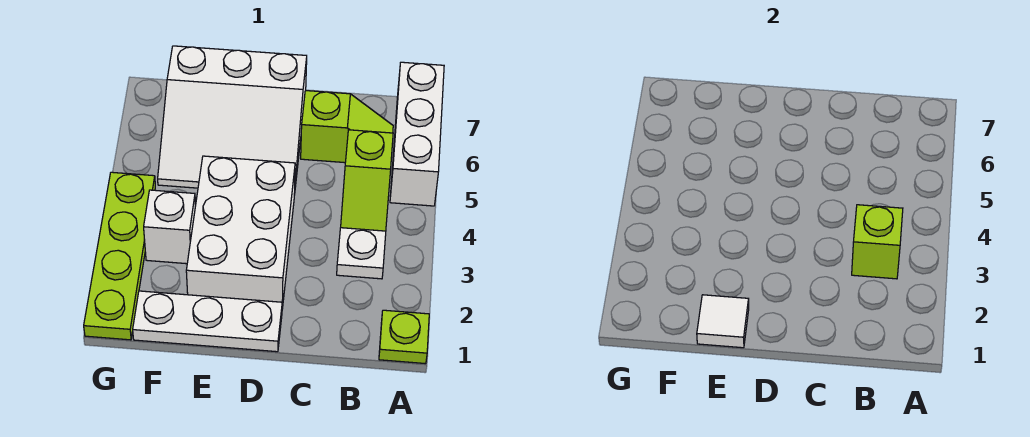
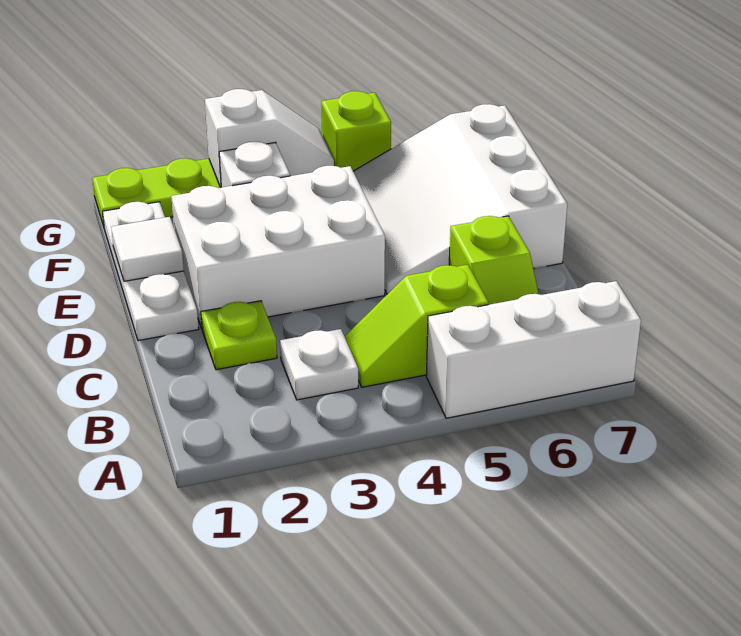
lime 1x1 plate [379,310,429,364] -> lime 1x1 plate moved to [201,301,277,370]
lime 1x1 brick [852,205,903,279] -> lime 1x1 brick moved to [321,91,391,171]
none -> white 1x2 slope [205,89,334,188]

